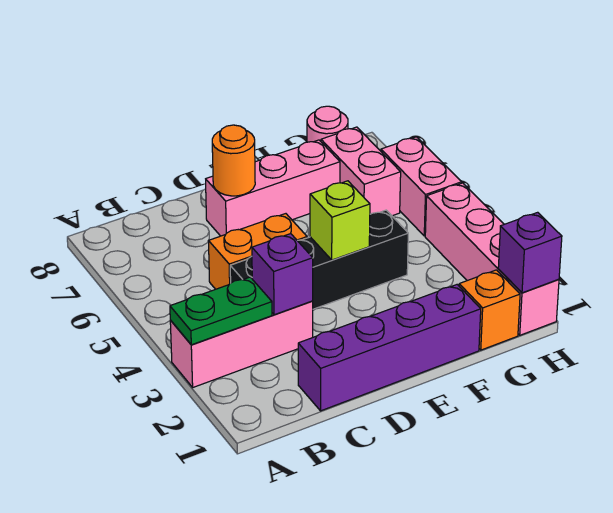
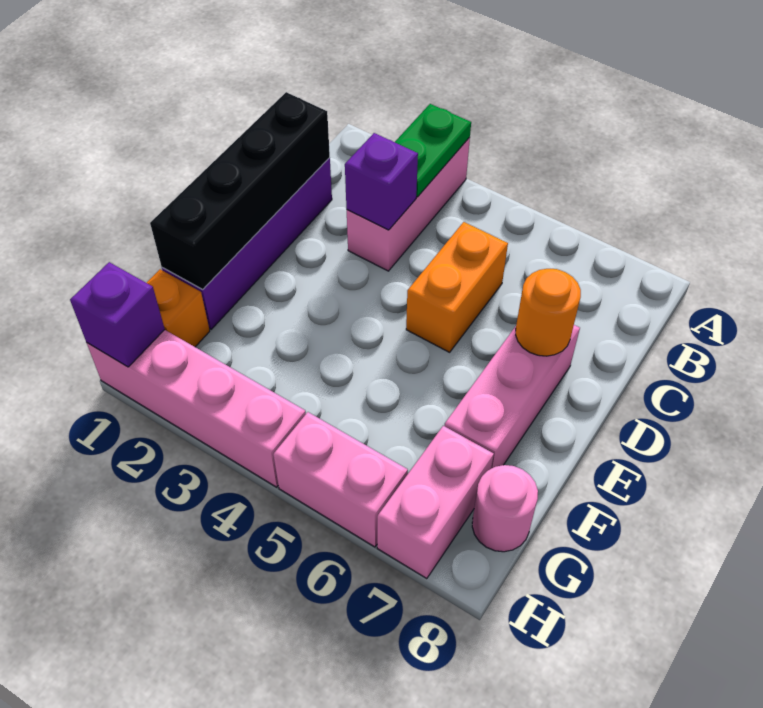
black 1x4 brick [230,210,408,309] -> black 1x4 brick moved to [150,92,330,290]
lime 1x1 brick [310,181,370,260] -> none
pink 1x2 brick [321,127,401,216] -> pink 1x2 brick turned to [377,426,494,579]

